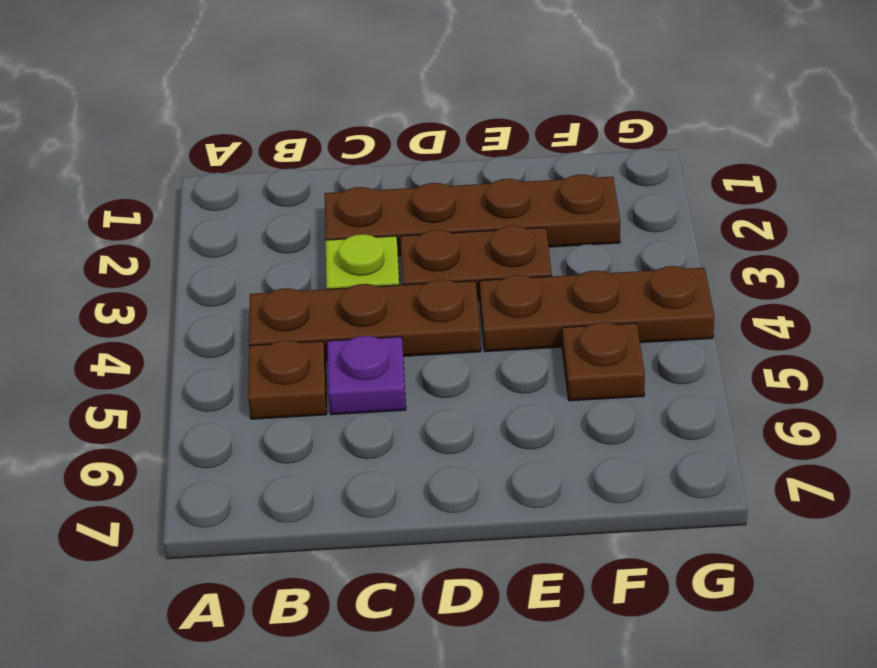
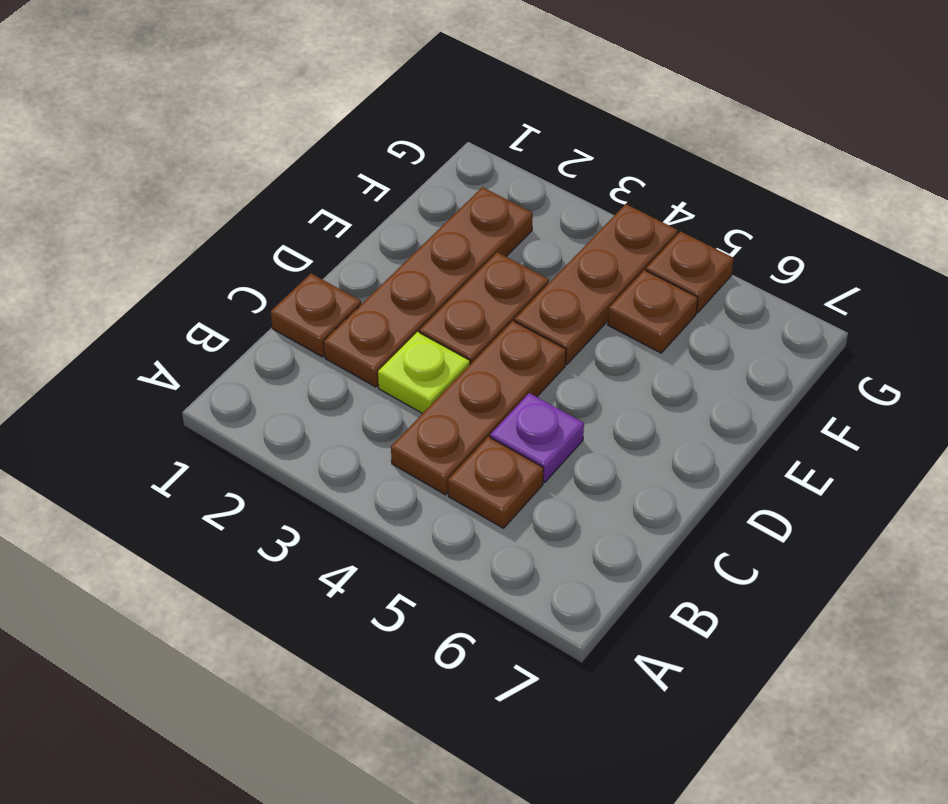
none -> brown 1x1 plate [271,274,361,357]
none -> brown 1x1 plate [646,231,734,313]

